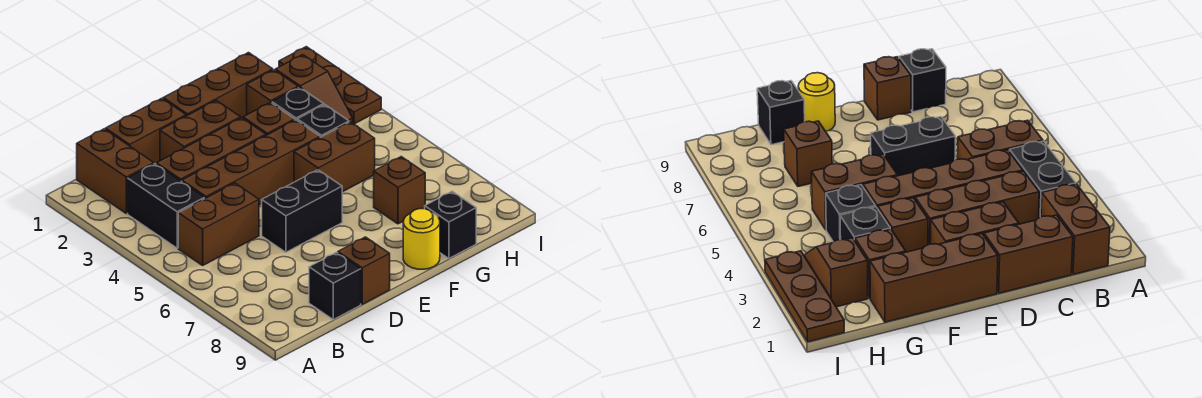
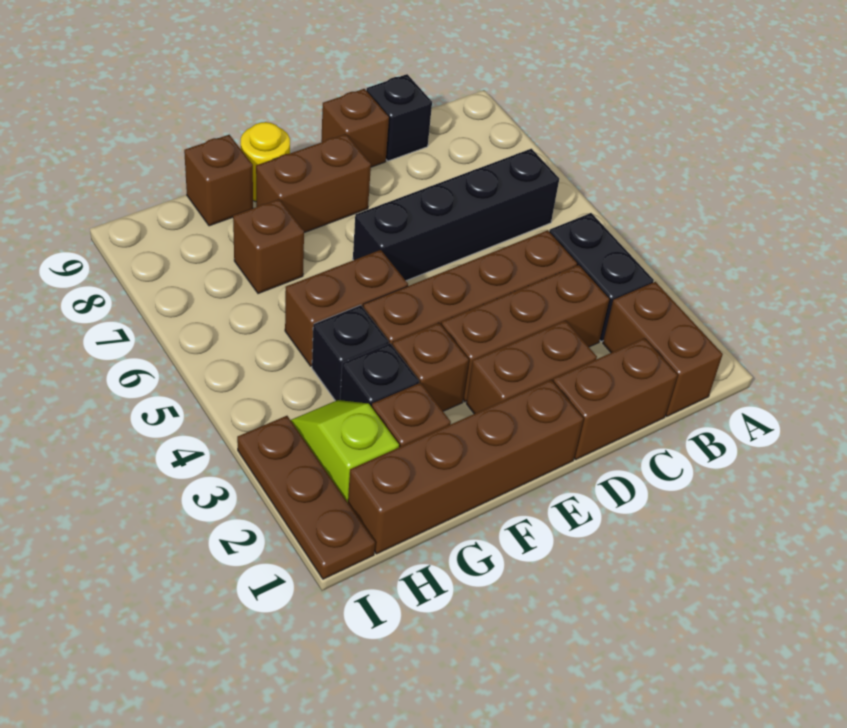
brown 1x2 brick [178,183,259,265] -> brown 1x2 brick moved to [256,134,371,233]
black 1x2 brick [262,170,342,252] -> black 1x4 brick [353,149,559,281]
brown 1x3 brick [163,53,273,118] -> brown 1x4 brick [348,380,583,554]
black 1x1 brick [425,191,476,259] -> brown 1x1 brick [184,135,253,226]
brown 1x2 slope [275,55,353,123] -> lime 1x2 slope [291,400,399,502]

